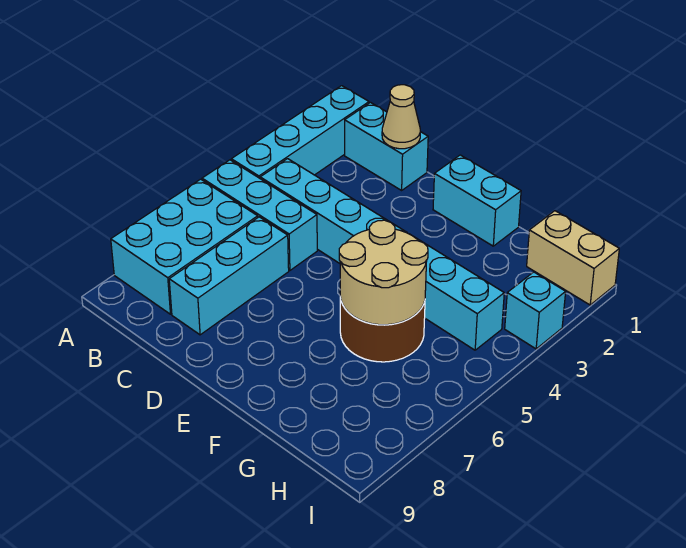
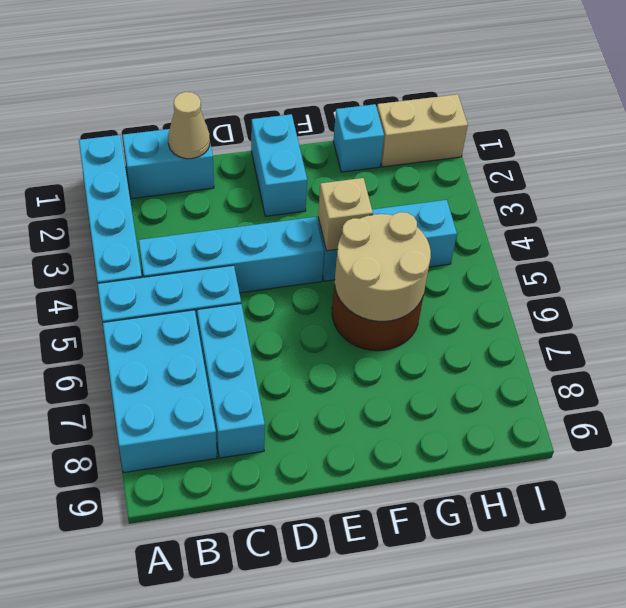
cyan 1x2 brick [433,155,521,246] -> cyan 1x2 brick turned to [251,114,307,216]
none -> tan 1x1 brick [318,178,373,251]
cyan 1x1 brick [505,272,566,349] -> cyan 1x1 brick moved to [333,104,384,172]

